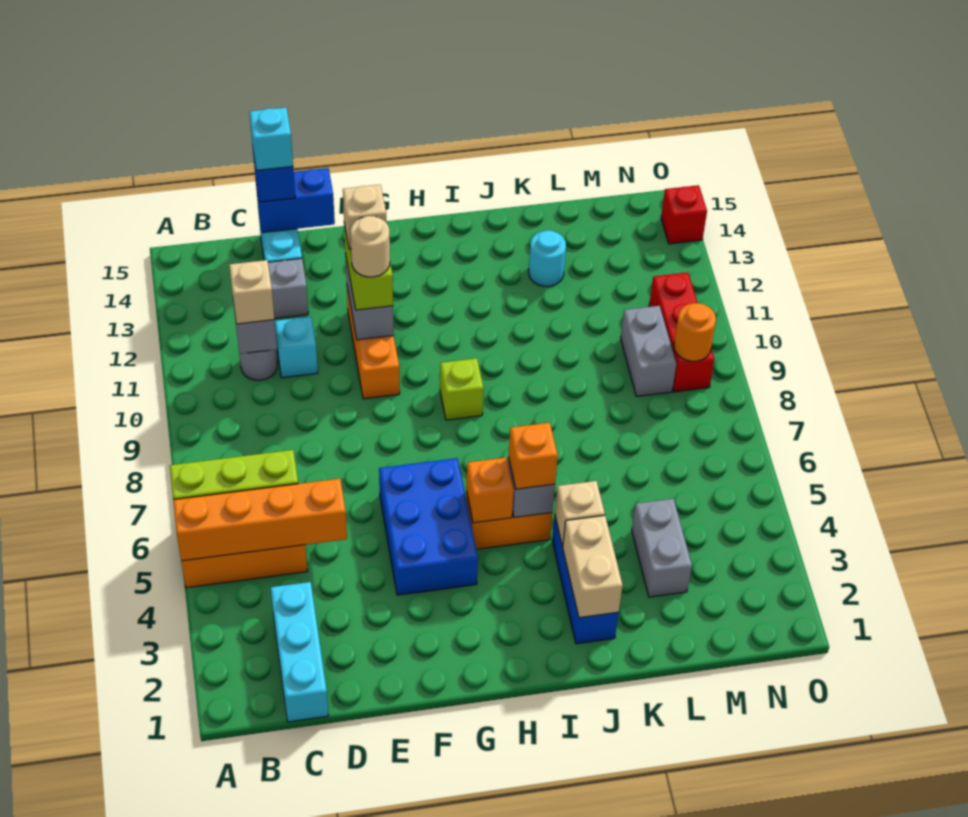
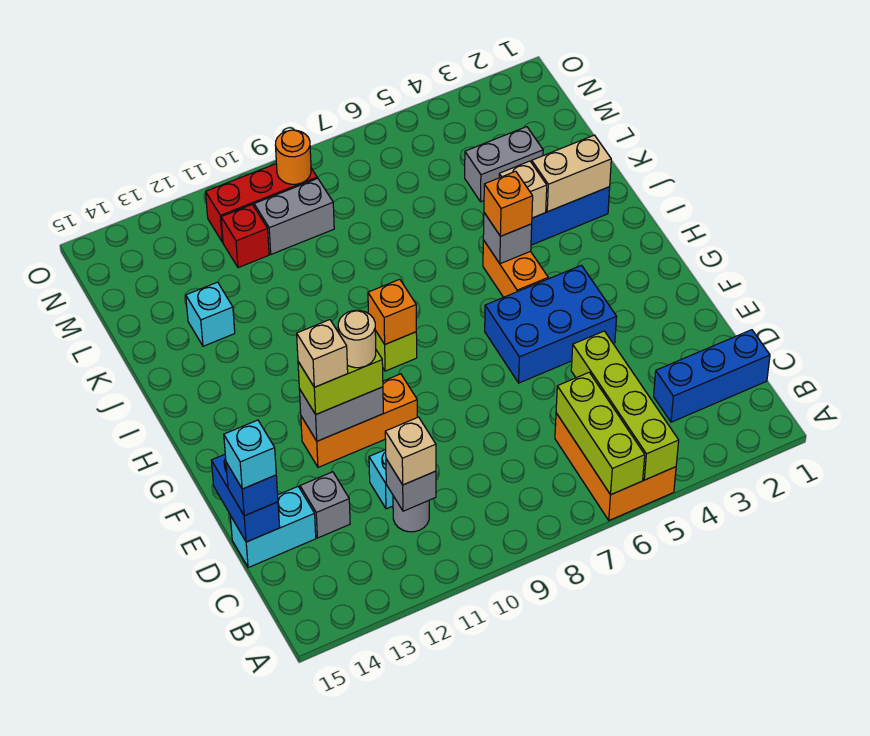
orange 1x4 brick [173,479,347,561] -> lime 1x4 brick [571,331,679,480]
cyan 1x3 brick [271,582,328,722] -> blue 1x3 brick [654,330,770,422]
orange 1x1 brick [466,458,514,523] -> orange 1x1 brick moved to [368,279,416,344]
cyan 1x1 round brick [529,230,566,286] -> cyan 1x1 brick [186,282,235,346]
red 1x1 brick [661,185,707,244] -> red 1x1 brick moved to [221,204,269,268]

